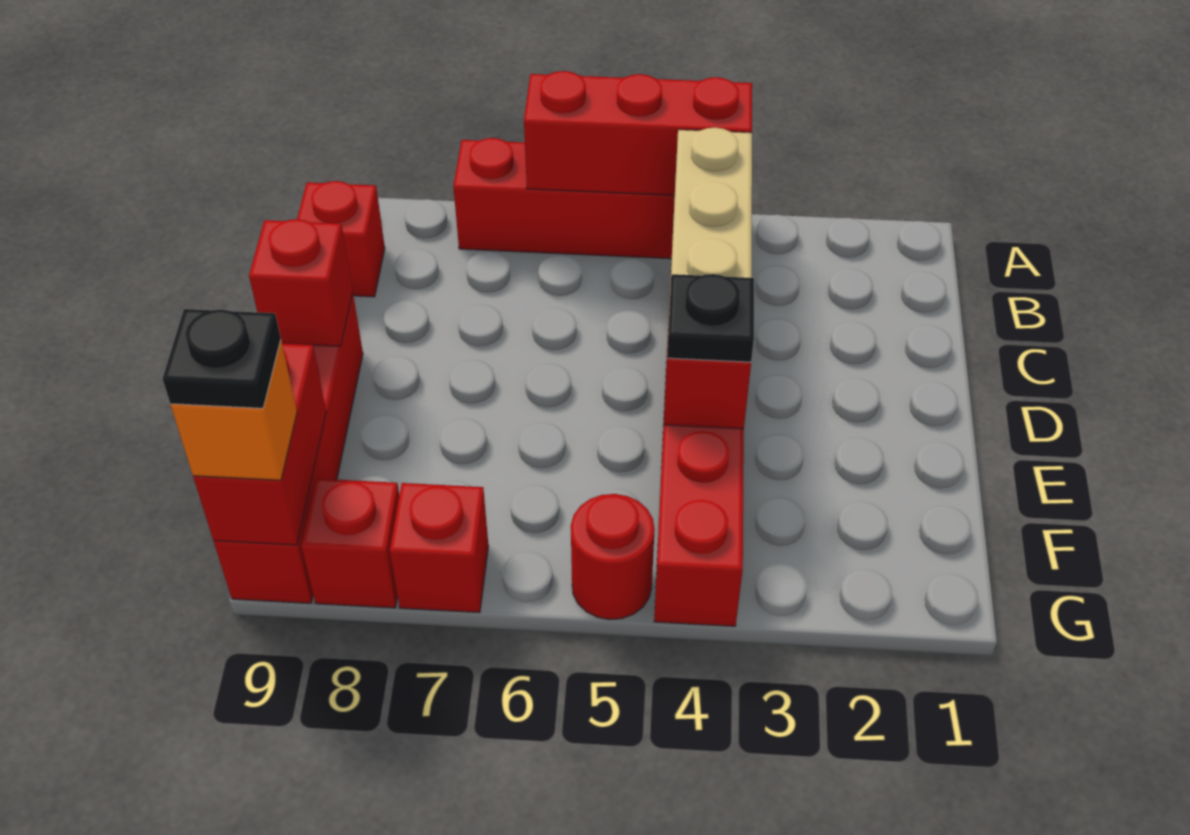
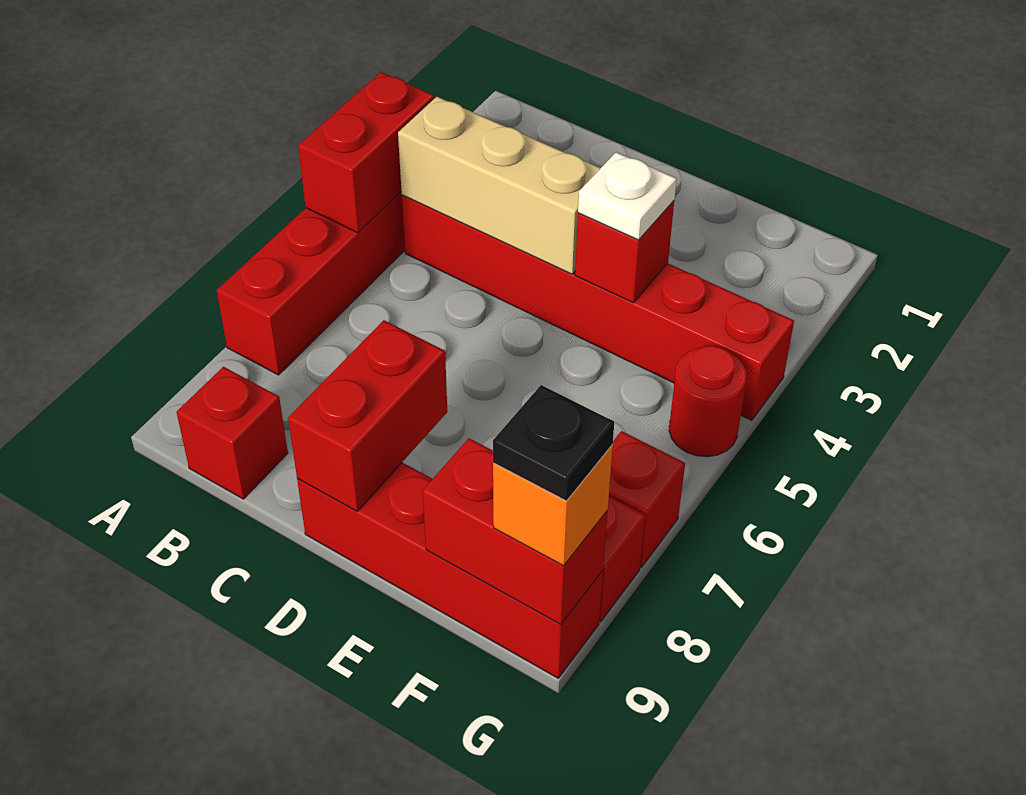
red 1x3 brick [524,71,752,195] -> red 1x2 brick [298,72,434,233]
red 1x1 brick [249,219,353,347] -> red 1x2 brick [288,320,447,511]
black 1x1 plate [667,274,754,362] -> white 1x1 plate [578,152,677,240]

